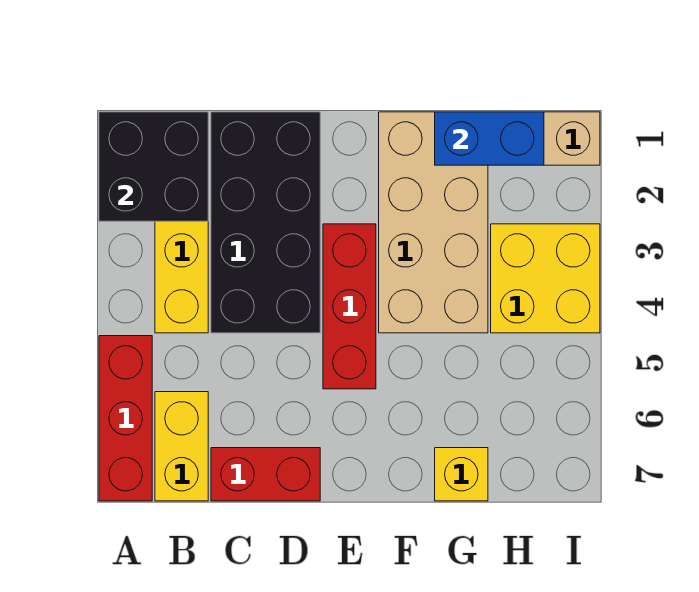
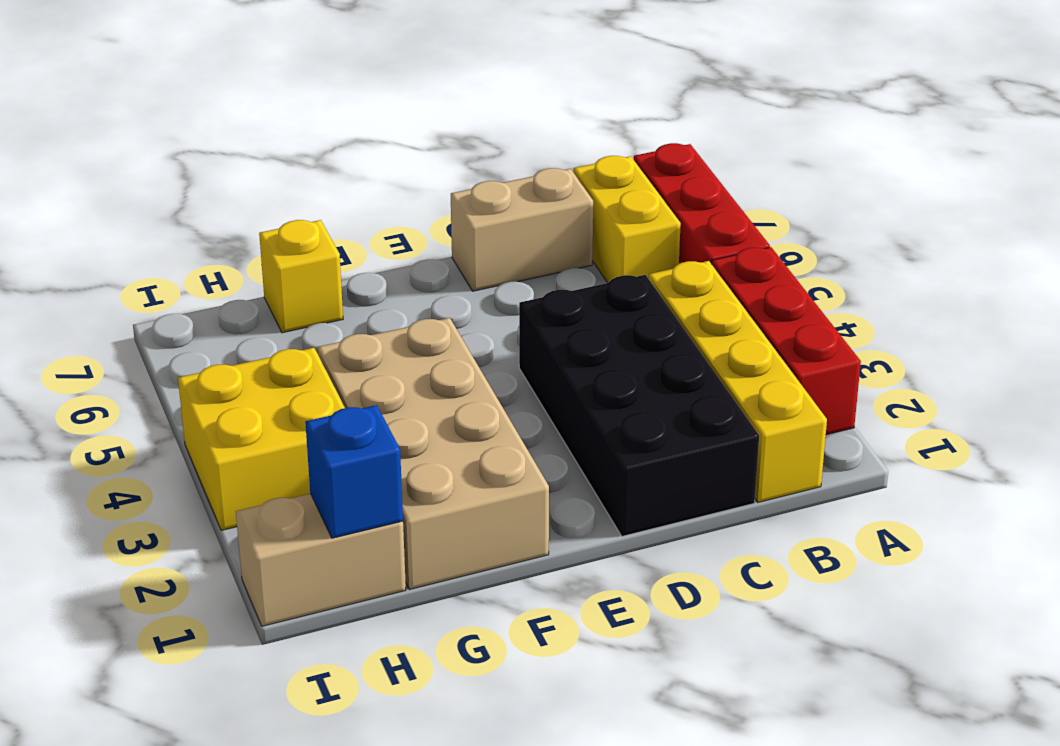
black 2x2 brick [99,112,208,221] -> none
red 1x2 brick [211,448,320,501] -> tan 1x2 brick [451,168,593,291]
red 1x3 brick [323,224,376,389] -> red 1x3 brick moved to [712,247,861,435]
blue 1x2 brick [435,112,544,165] -> blue 1x1 brick [305,405,403,538]

